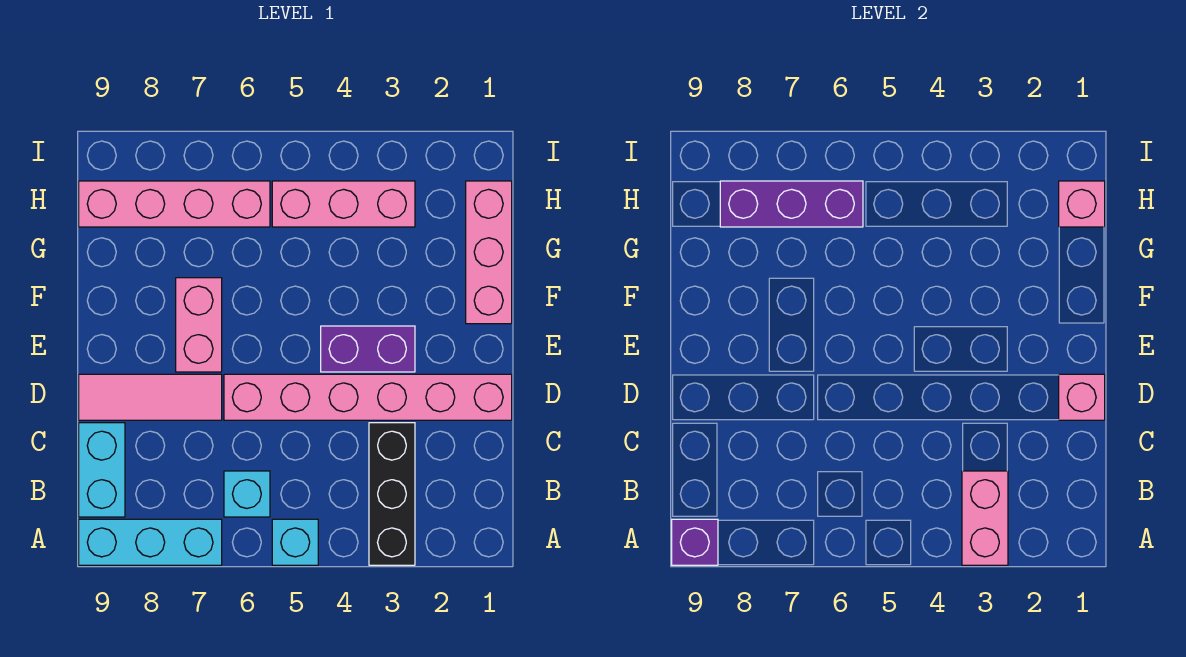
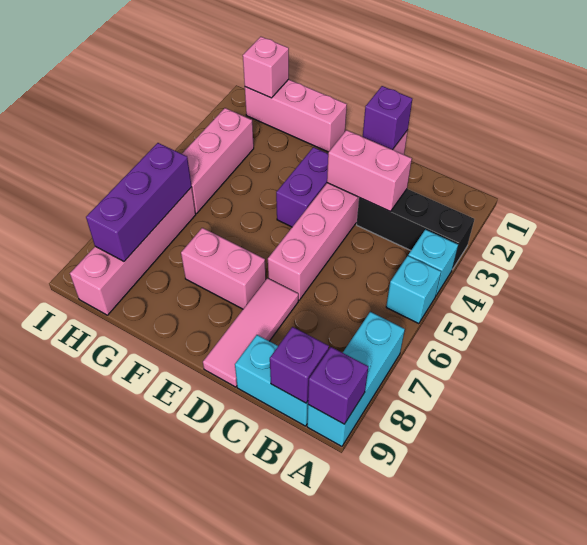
pink 1x2 brick [962,471,1008,565] -> pink 1x2 brick moved to [327,130,412,211]
cyan 1x1 brick [224,471,270,517] -> cyan 1x1 brick moved to [408,229,458,295]
none -> purple 1x1 brick [270,327,329,403]
pink 1x1 brick [1059,374,1105,420] -> purple 1x1 brick [363,86,412,150]

